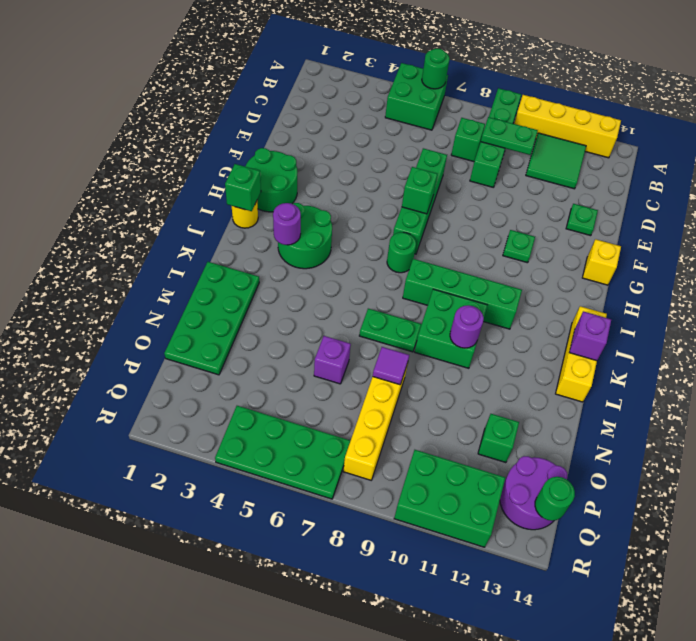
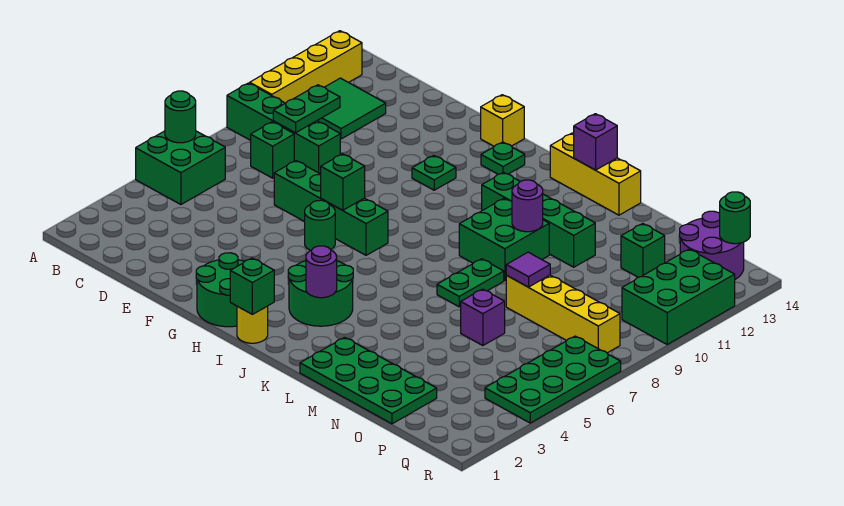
green 1x1 plate [566,204,598,236] -> green 1x1 plate moved to [481,142,525,174]
green 1x1 round brick [387,232,416,273] -> green 1x1 round brick moved to [305,200,335,250]
green 1x4 brick [403,259,522,329] -> green 1x4 brick turned to [482,172,595,267]

